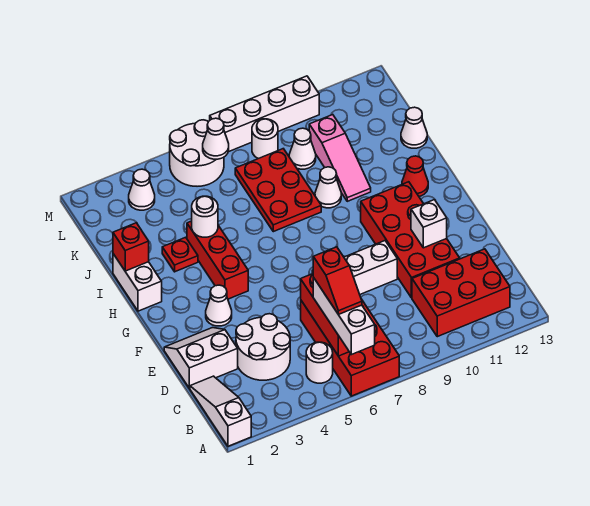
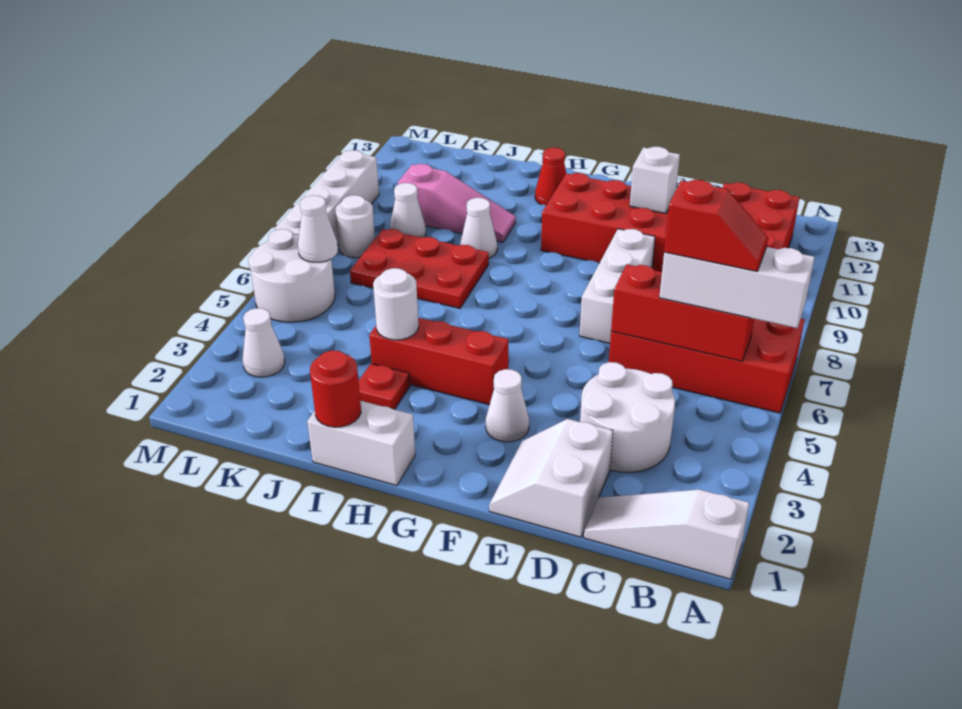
white 1x1 round brick [306,342,333,383] -> none
red 1x1 brick [113,223,149,271] -> red 1x1 round brick [310,350,361,427]
white 1x1 cone [401,107,427,148] -> none

